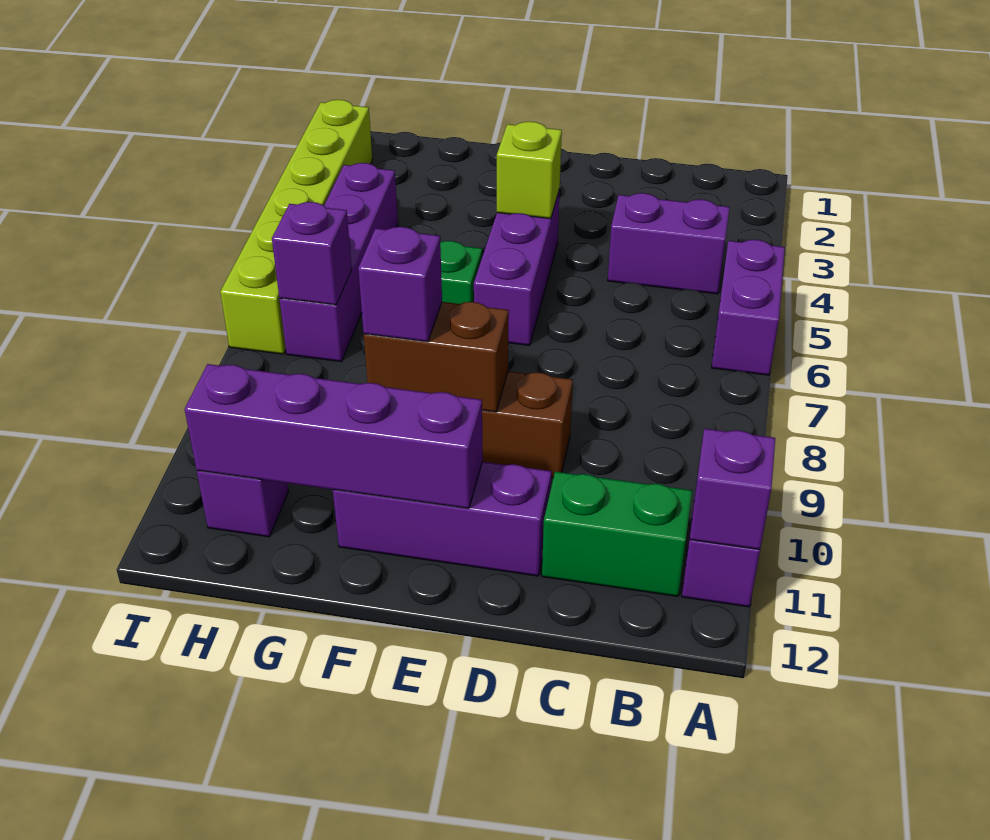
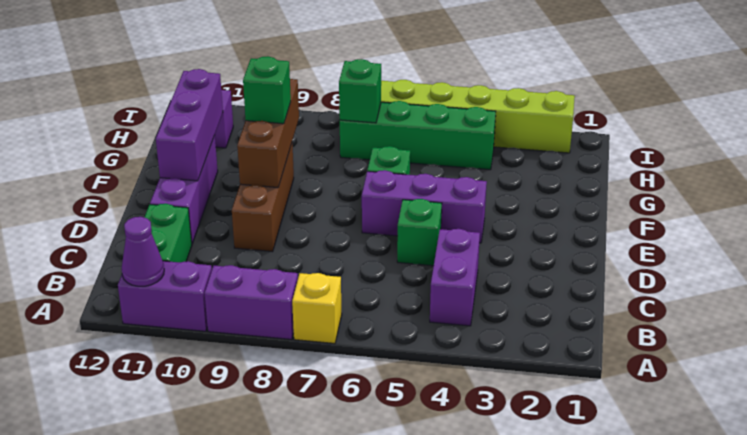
purple 1x2 brick [712,240,785,375] -> purple 1x2 brick moved to [205,265,298,339]
none -> yellow 1x1 brick [292,273,342,344]
purple 1x1 brick [689,429,775,550] -> purple 1x1 cone [122,217,164,286]
none -> green 1x1 brick [397,199,442,266]
lime 1x1 brick [497,122,562,219] -> none
brown 1x2 brick [364,302,509,412] -> brown 1x3 brick [237,79,299,188]
purple 1x4 brick [185,364,482,509] -> purple 1x3 brick [156,69,223,181]
purple 1x1 brick [358,227,442,342] -> green 1x1 brick [243,56,291,124]
purple 1x4 brick [280,163,398,362] -> green 1x4 brick [340,101,496,170]
purple 1x1 brick [272,202,352,305] -> green 1x1 brick [339,59,381,123]

